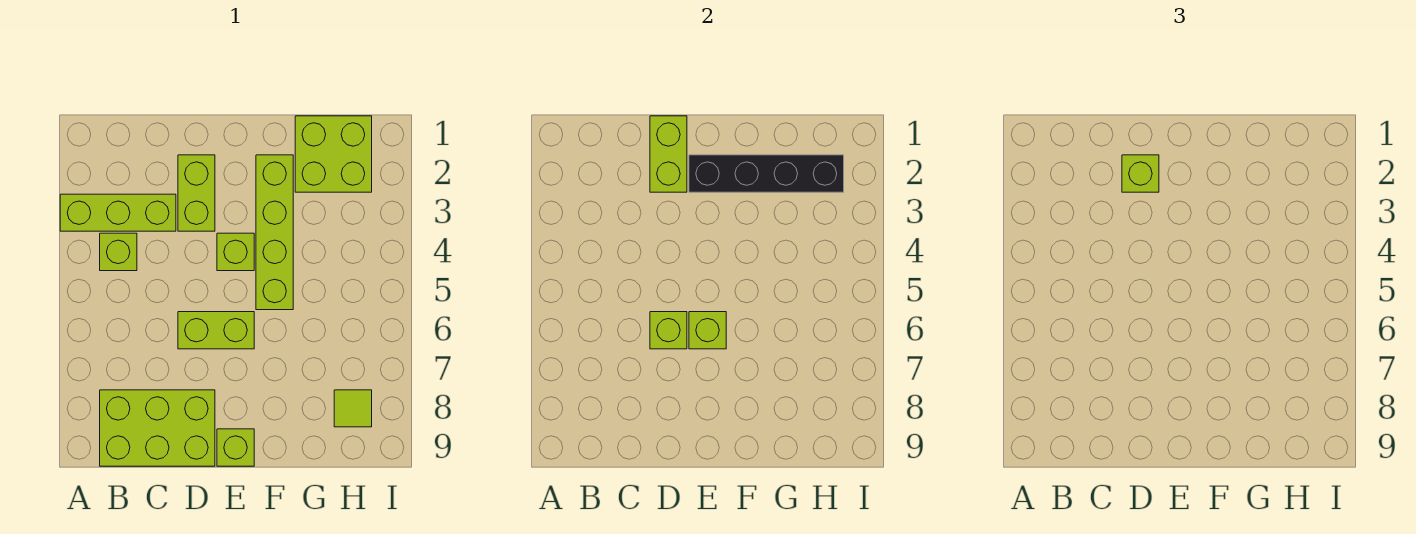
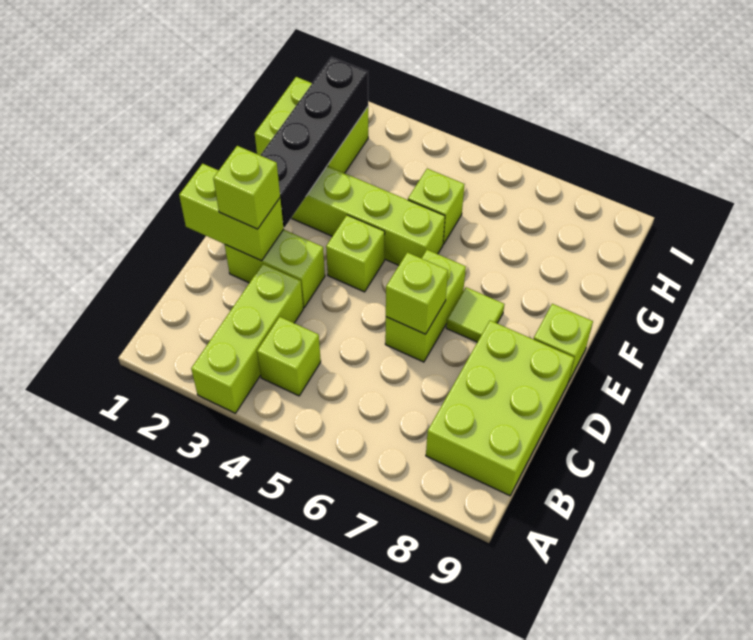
lime 1x1 brick [689,312,726,349] -> lime 1x1 brick moved to [408,169,464,244]
lime 1x1 tile [334,390,372,427] -> lime 1x1 tile moved to [446,287,504,342]

